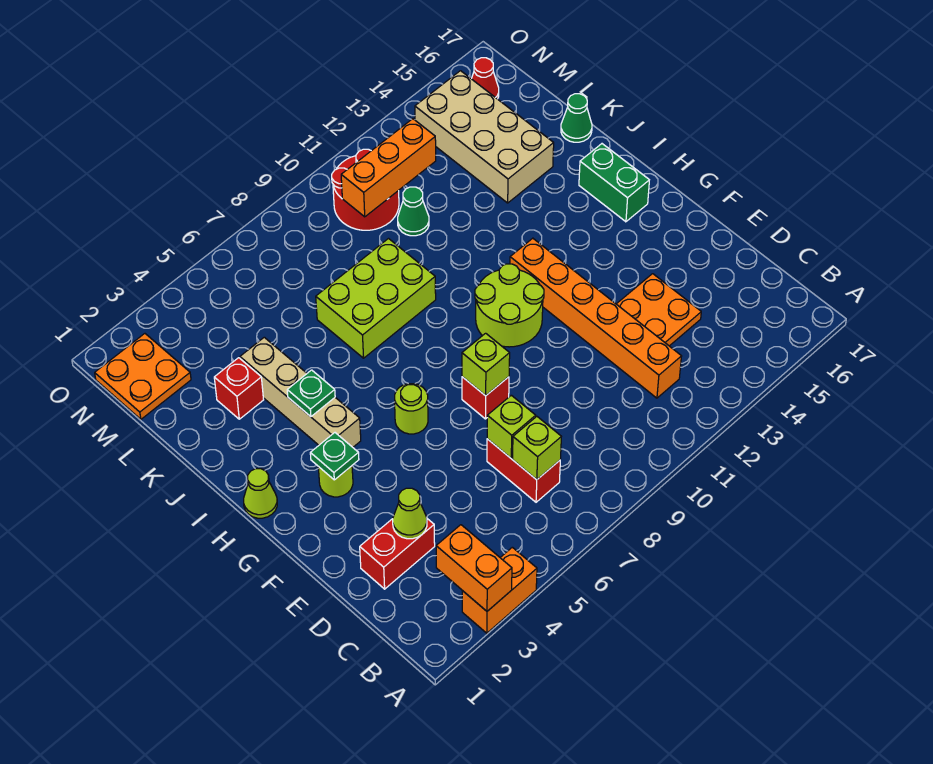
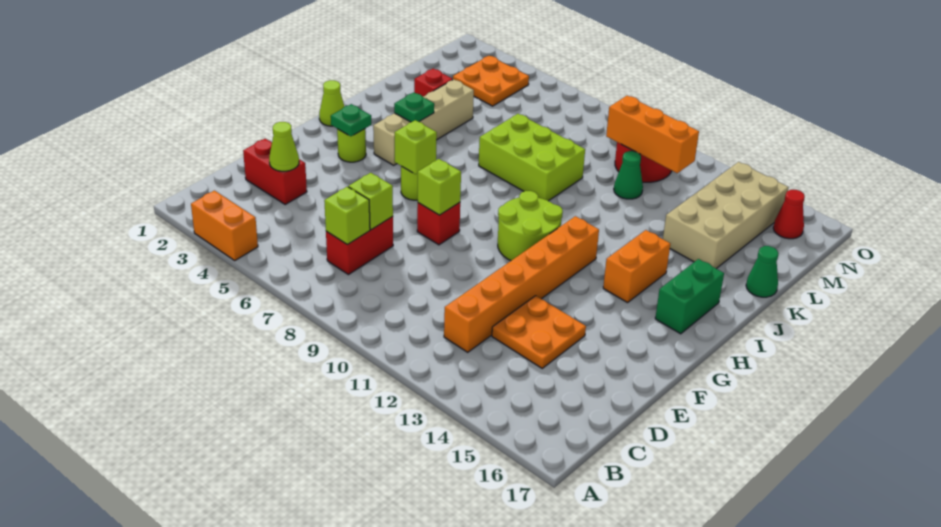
orange 1x2 brick [436,525,512,611] -> orange 1x2 brick moved to [603,230,670,303]
none -> lime 1x1 brick [395,120,437,174]
orange 2x2 plate [95,334,191,419] -> orange 2x2 plate moved to [453,56,529,106]

